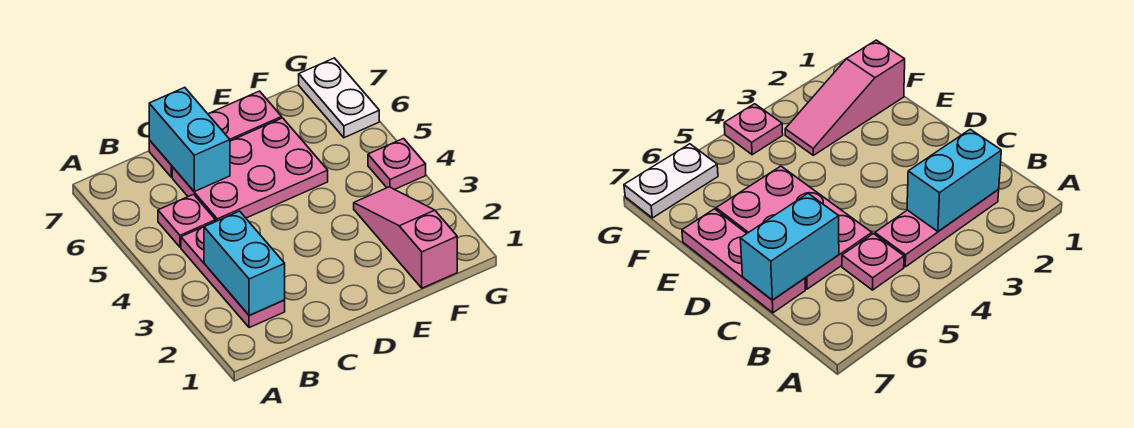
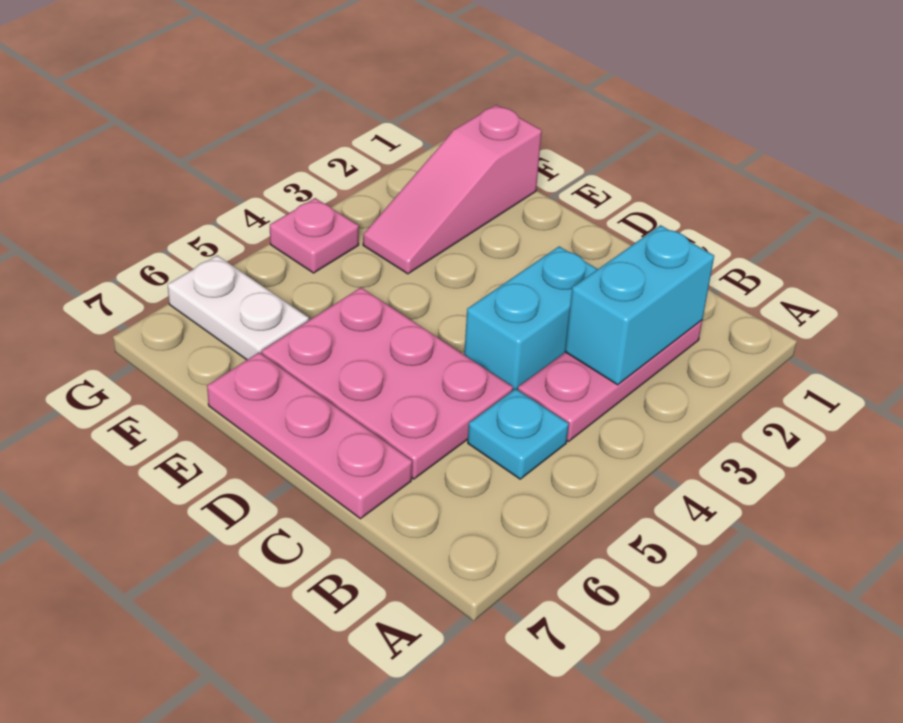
pink 1x1 plate [158,194,216,247] -> cyan 1x1 plate [468,389,569,479]
cyan 1x2 brick [149,87,230,192] -> cyan 1x2 brick moved to [464,246,598,390]
white 1x2 plate [299,58,379,138] -> white 1x2 plate turned to [168,255,309,360]

